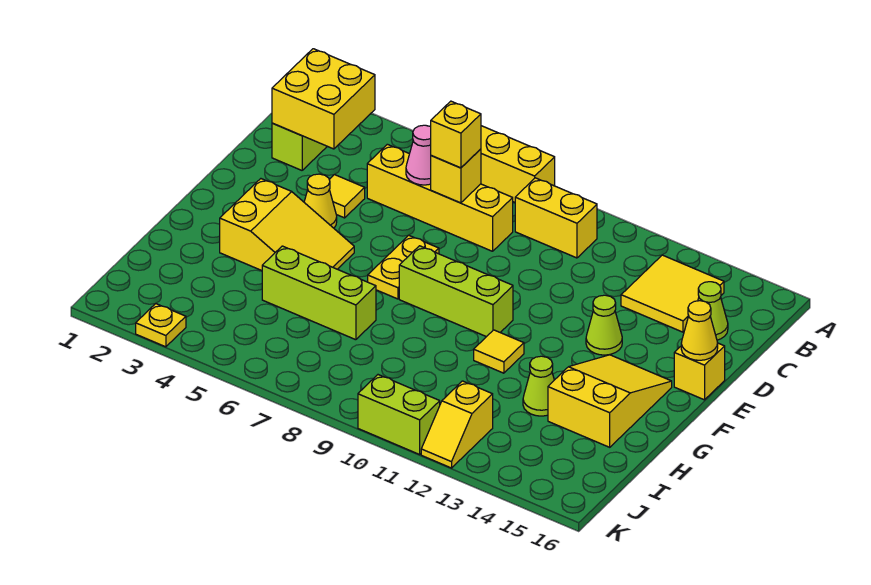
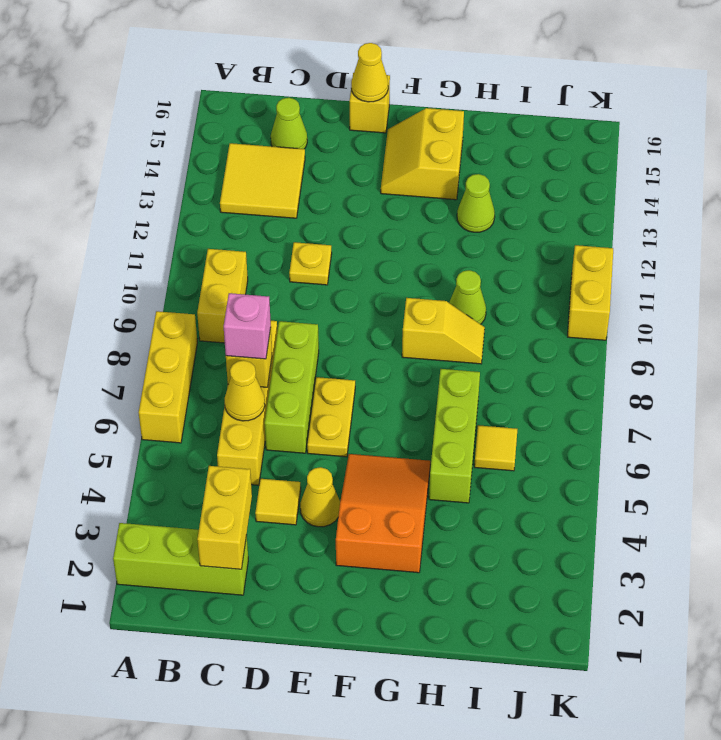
yellow 2x2 brick [272,49,375,149] -> yellow 1x2 brick [197,466,252,569]
pink 1x1 cone [406,125,431,185] -> yellow 1x1 cone [225,360,265,421]
yellow 1x1 brick [431,101,481,168] -> pink 1x1 brick [224,293,271,359]
yellow 1x2 plate [368,235,439,299] -> yellow 1x2 plate turned to [307,377,355,457]
lime 1x1 cone [586,295,622,355] -> lime 1x1 cone moved to [449,270,486,324]
yellow 2x3 slope [220,179,354,271] -> orange 2x3 slope [336,454,430,573]
lime 1x3 brick [399,246,513,337] -> lime 1x3 brick moved to [265,321,319,453]
yellow 2x3 slope [548,355,672,447] -> yellow 2x2 slope [381,108,464,200]
yellow 1x1 tile [474,330,524,373] -> yellow 1x1 tile moved to [474,425,517,471]
yellow 1x2 slope [421,381,493,468] -> yellow 1x2 slope moved to [402,298,485,364]
yellow 1x1 plate [136,304,186,347] -> yellow 1x1 plate moved to [289,242,332,285]
lime 1x2 brick [358,375,440,454] -> yellow 1x2 brick [567,245,613,340]

